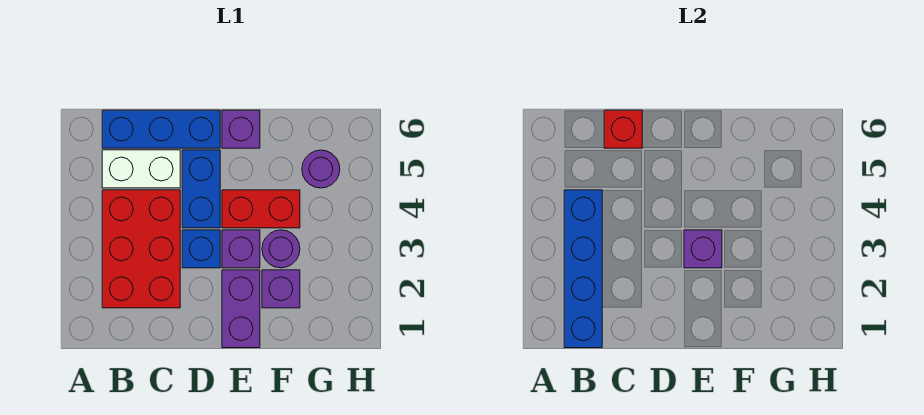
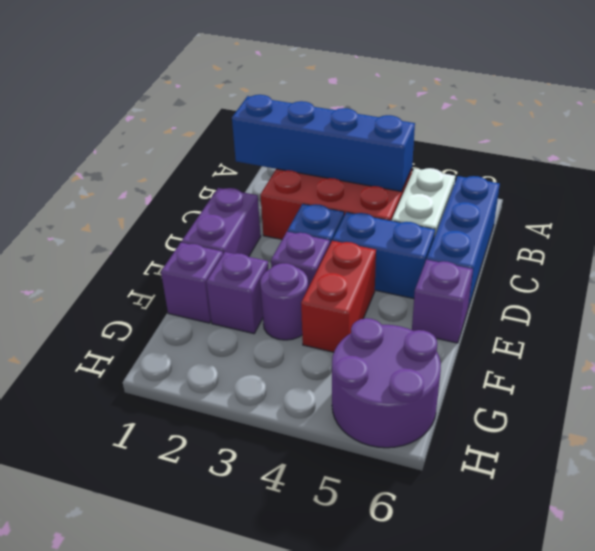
red 1x1 brick [604,110,642,148] -> none
purple 1x2 brick [222,270,260,348] -> purple 1x2 brick turned to [182,188,261,257]
purple 1x1 brick [684,230,722,268] -> purple 1x1 brick moved to [161,243,223,323]
purple 1x1 round brick [302,150,340,188] -> purple 2x2 round brick [332,318,441,448]

